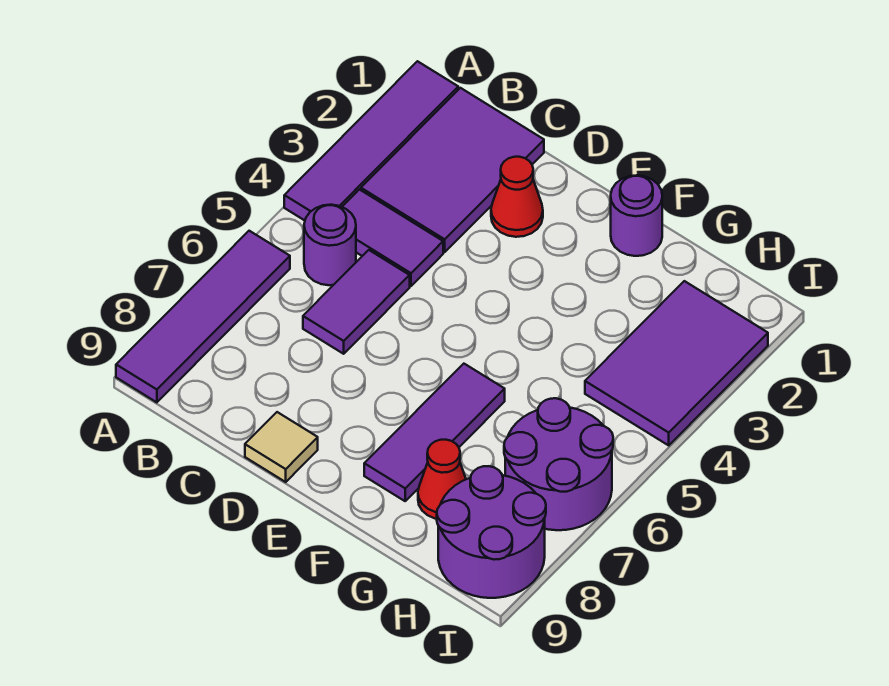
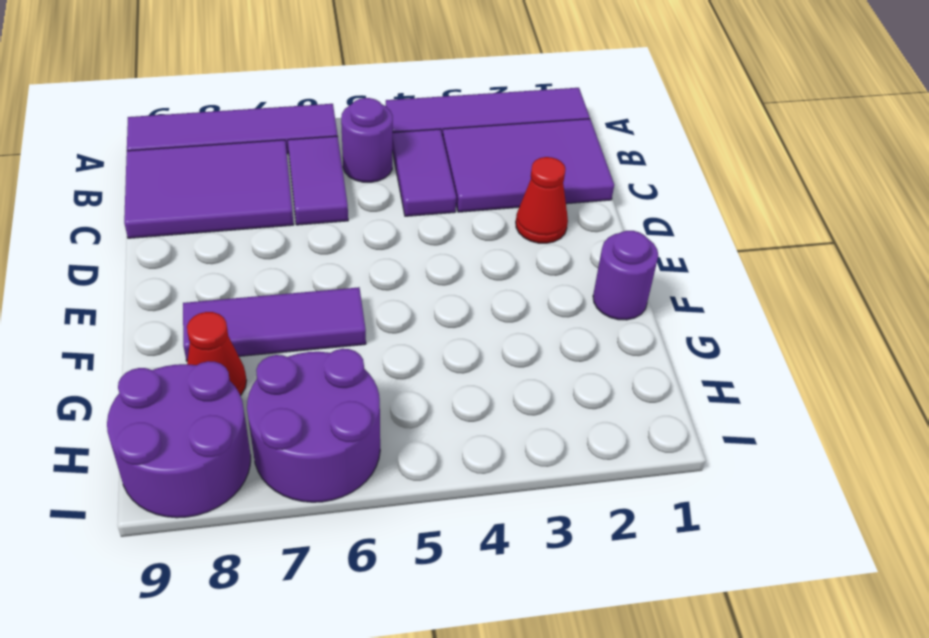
purple 1x2 tile [303,250,410,354] -> purple 1x2 tile turned to [288,136,348,225]
tan 1x1 tile [245,412,318,482] -> none
purple 2x3 tile [585,281,768,445] -> purple 2x3 tile moved to [124,140,294,238]

